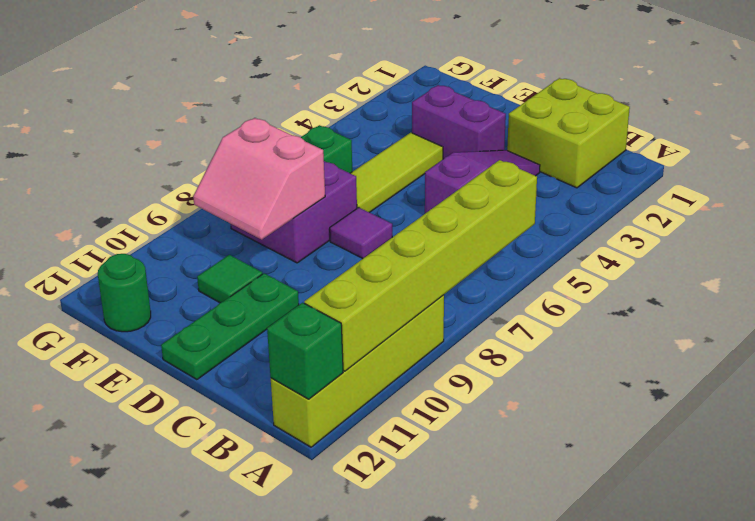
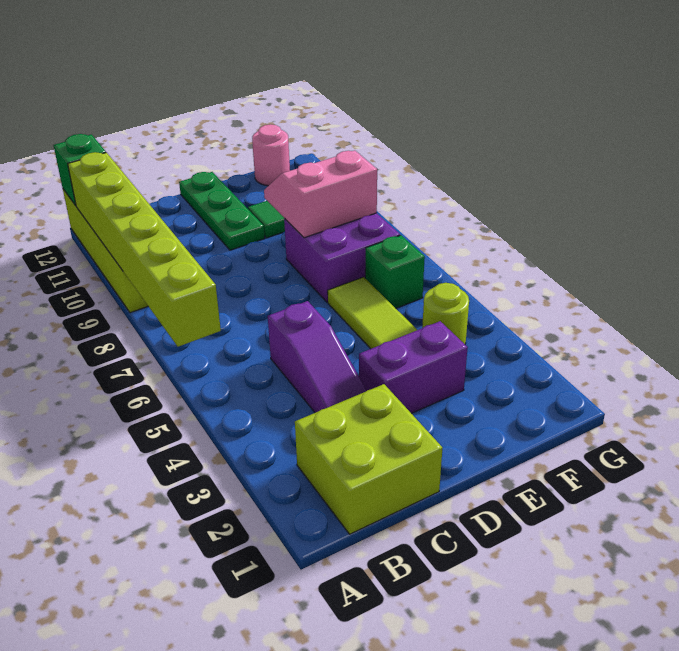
purple 1x1 tile [330,207,392,258] -> none
none -> lime 1x1 round brick [422,283,469,344]
green 1x1 round brick [98,254,151,332] -> pink 1x1 round brick [252,124,290,186]

